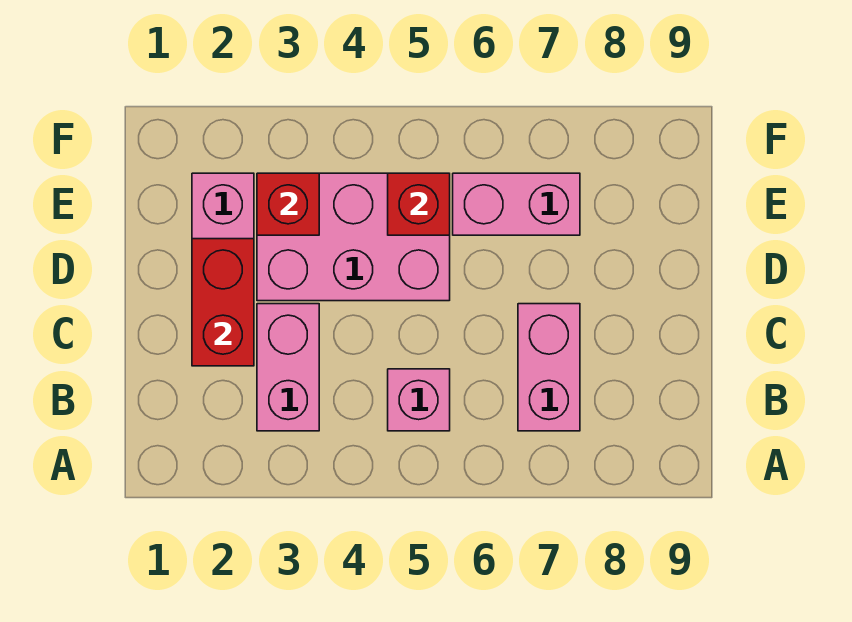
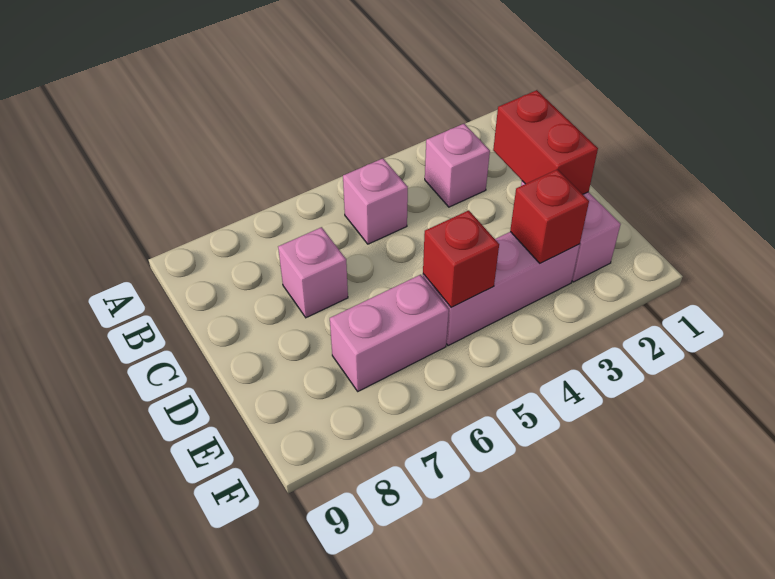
pink 1x2 brick [257,304,319,431] -> pink 1x1 brick [425,124,490,207]
pink 1x2 brick [518,304,580,431] -> pink 1x1 brick [278,227,348,318]
pink 2x3 brick [257,173,450,301] -> pink 1x3 brick [423,232,580,346]

